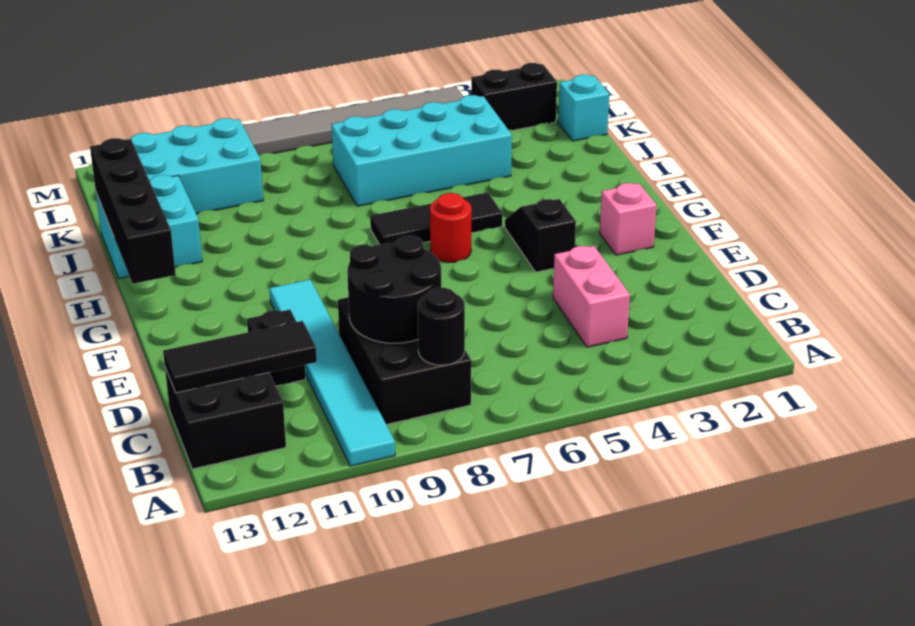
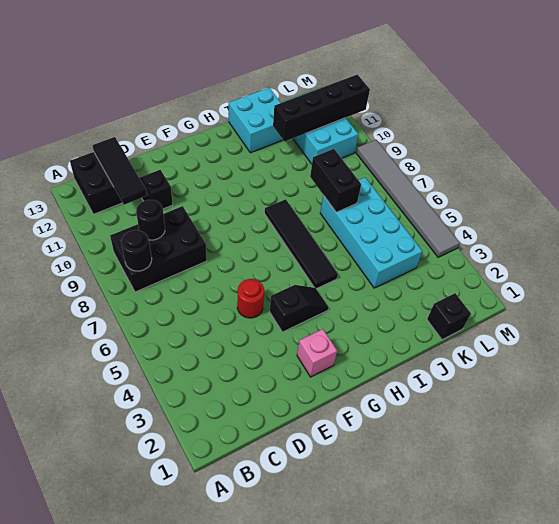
cyan 1x6 tile [270,280,395,466] -> none
pink 1x2 brick [553,246,630,347] -> none
black 2x2 round brick [347,236,441,343] -> black 1x1 round brick [136,200,165,240]
red 1x1 round brick [430,193,472,262] -> red 1x1 round brick moved to [237,279,264,318]
black 1x4 brick [90,138,176,284] -> black 1x4 brick moved to [273,74,370,142]
black 1x3 tile [370,192,502,244] -> black 1x4 tile [265,199,338,289]
cyan 1x1 brick [558,75,609,141] -> black 1x1 brick [427,293,471,340]
black 1x2 brick [471,63,557,130] -> black 1x2 brick moved to [310,149,361,212]

